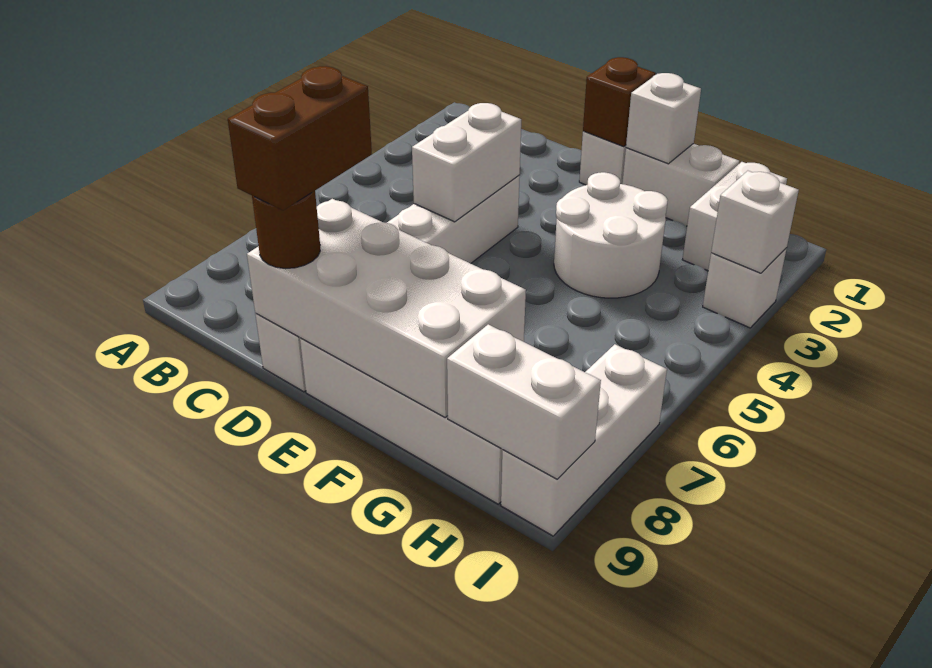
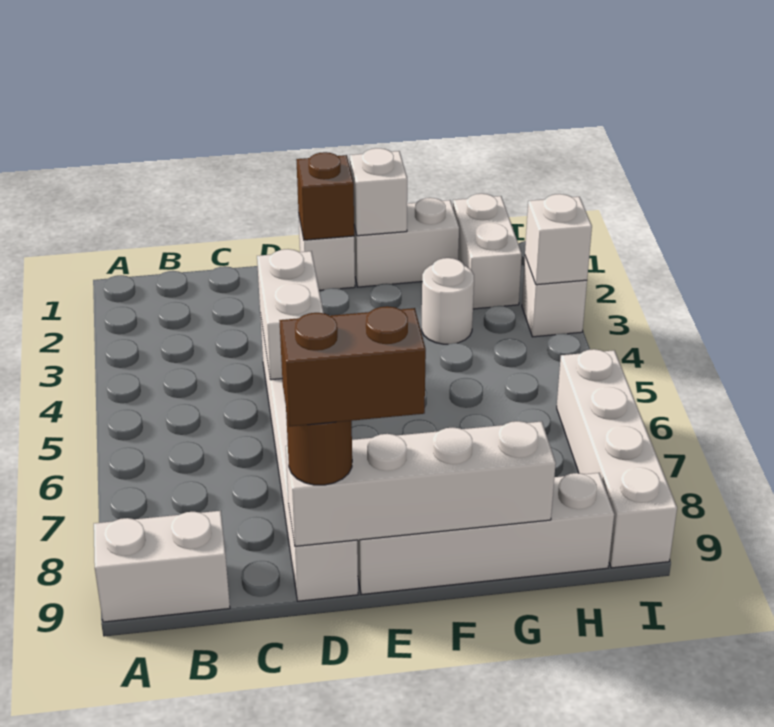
white 2x4 brick [247,199,526,417] -> white 1x4 brick [286,421,556,546]
brown 1x2 brick [228,66,372,211] -> brown 1x2 brick turned to [279,306,426,427]
white 2x2 round brick [554,172,668,298] -> white 1x1 round brick [422,258,474,344]
white 1x2 brick [447,324,601,479] -> white 1x2 brick moved to [94,511,230,622]
white 1x3 brick [501,344,667,536] -> white 1x4 brick [557,349,677,568]

